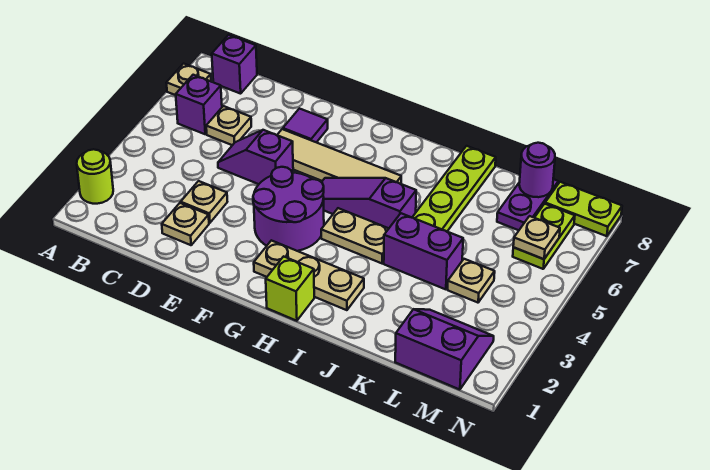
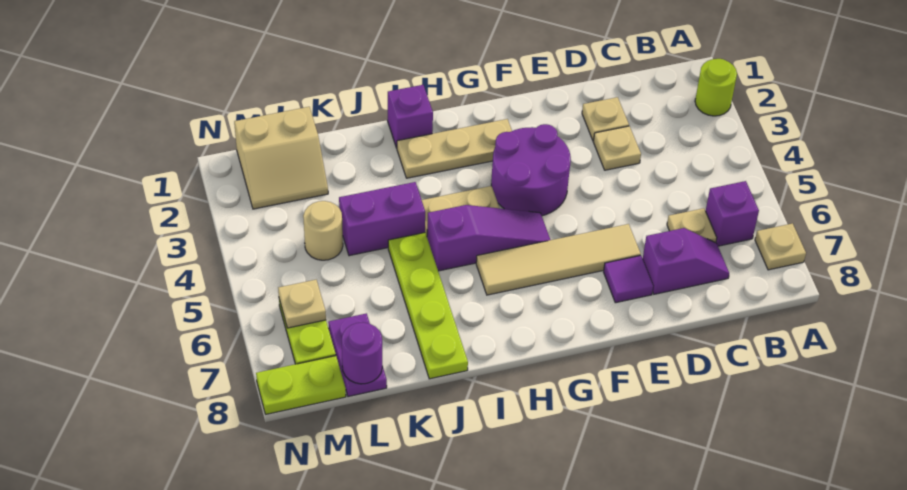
purple 1x1 brick [212,35,257,94] -> purple 1x1 brick moved to [387,85,433,148]
purple 1x2 slope [218,130,293,184] -> purple 1x2 slope moved to [643,228,729,294]
lime 1x1 brick [266,256,314,321] -> none
purple 2x2 slope [395,309,494,390] -> tan 2x2 slope [234,107,328,209]
tan 1x1 plate [448,259,495,303] -> tan 1x1 round brick [303,201,343,260]

